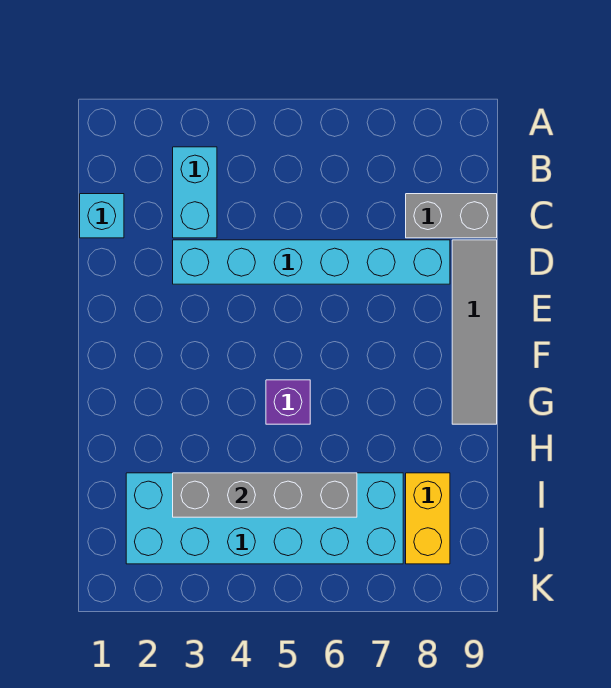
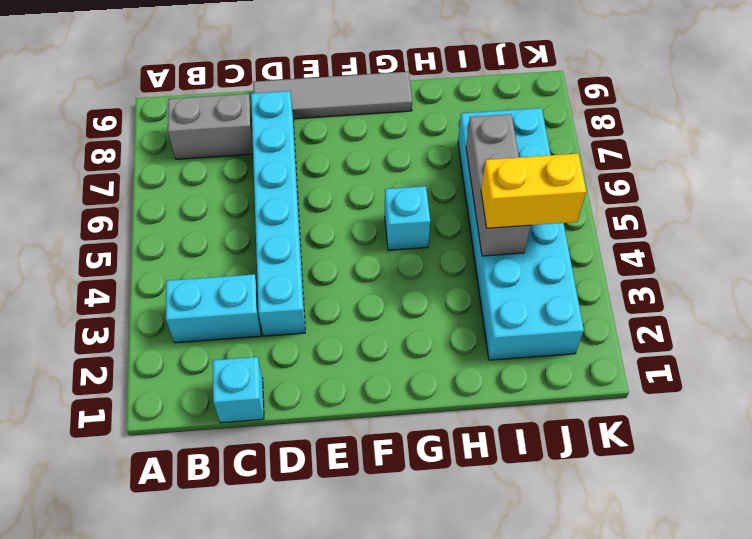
grey 1x2 brick [406,194,497,238] -> grey 1x2 brick turned to [168,94,253,159]
purple 1x1 brick [266,380,310,424] -> cyan 1x1 brick [385,186,430,250]
grey 1x4 brick [173,473,357,517] -> grey 1x3 brick [466,114,531,256]
yellow 1x2 brick [406,473,450,564] -> yellow 1x2 brick moved to [481,154,586,228]

